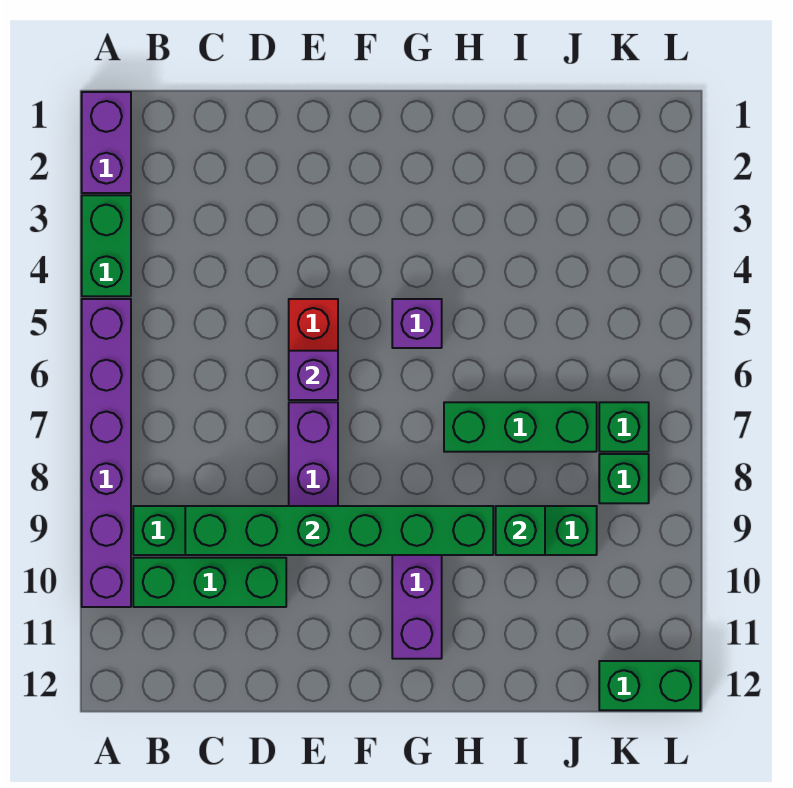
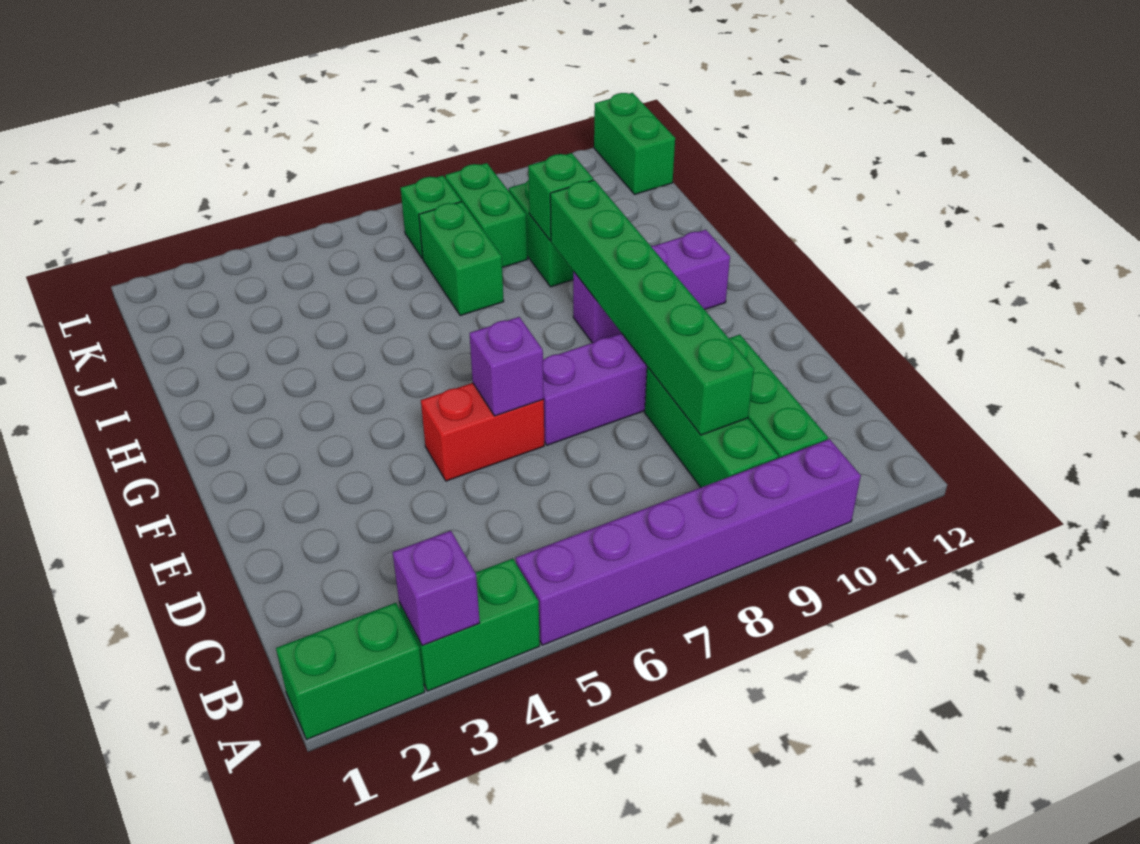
purple 1x2 brick [82,92,131,193] -> green 1x2 brick [276,603,425,739]
purple 1x1 brick [392,299,442,348] -> purple 1x1 brick moved to [393,531,480,646]
green 1x3 brick [444,402,597,452] -> green 1x2 brick [419,202,504,316]
green 1x1 brick [599,454,649,503] -> green 1x2 brick [445,163,527,268]

